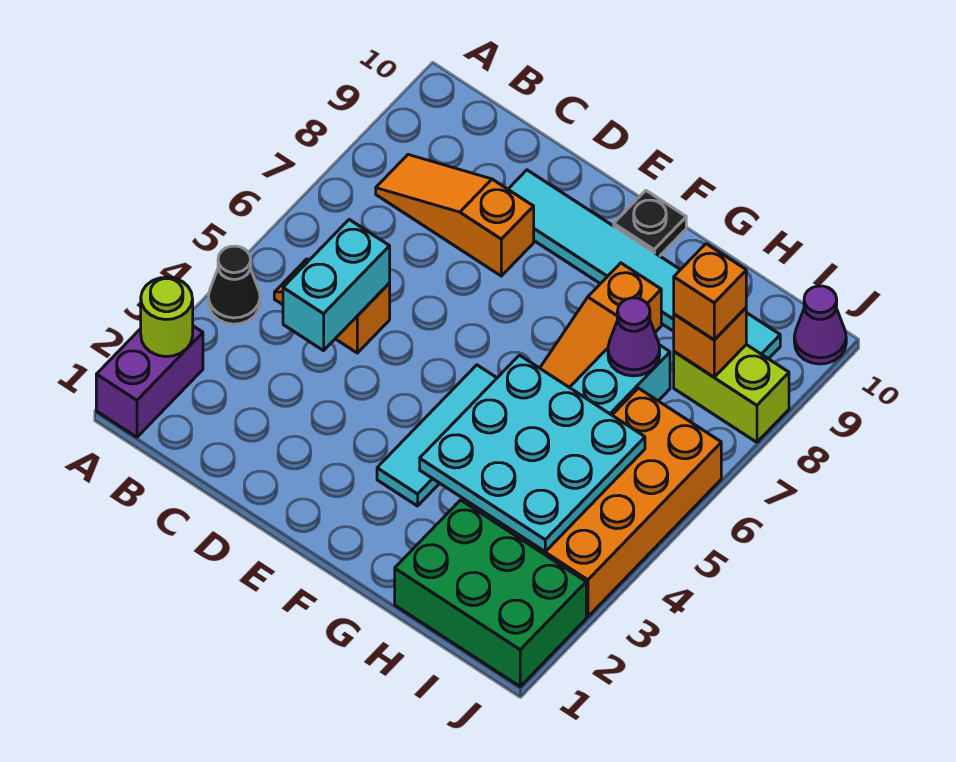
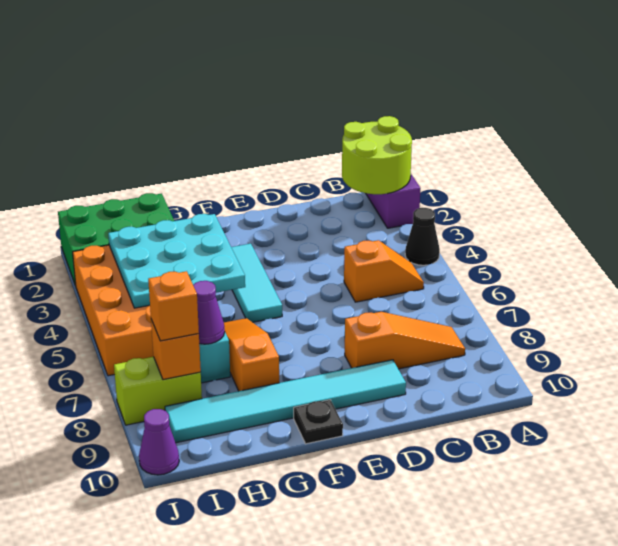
lime 1x1 round brick [141,277,193,357] -> lime 2x2 round brick [342,116,412,194]
cyan 1x2 brick [283,220,390,351] -> none

